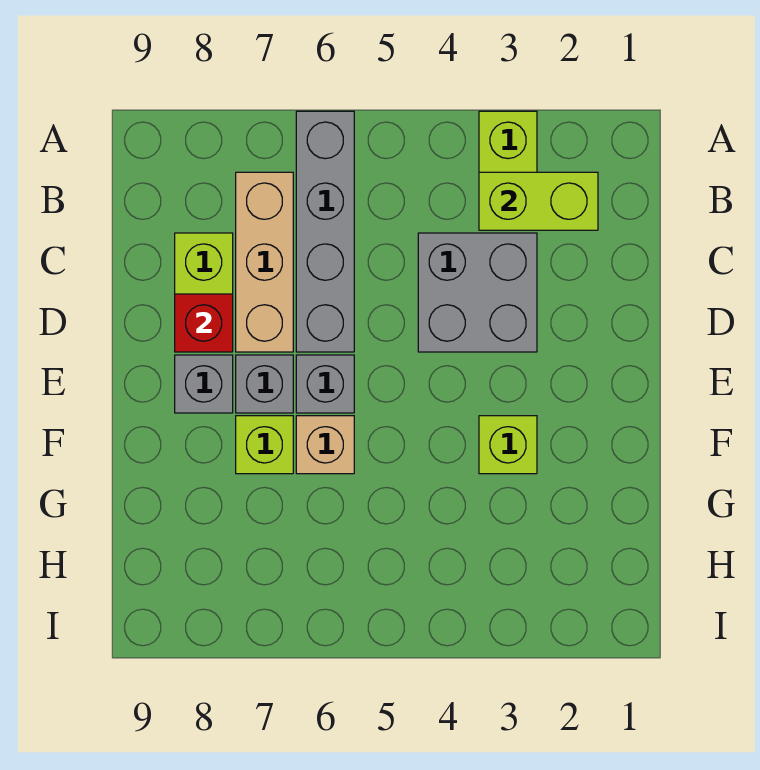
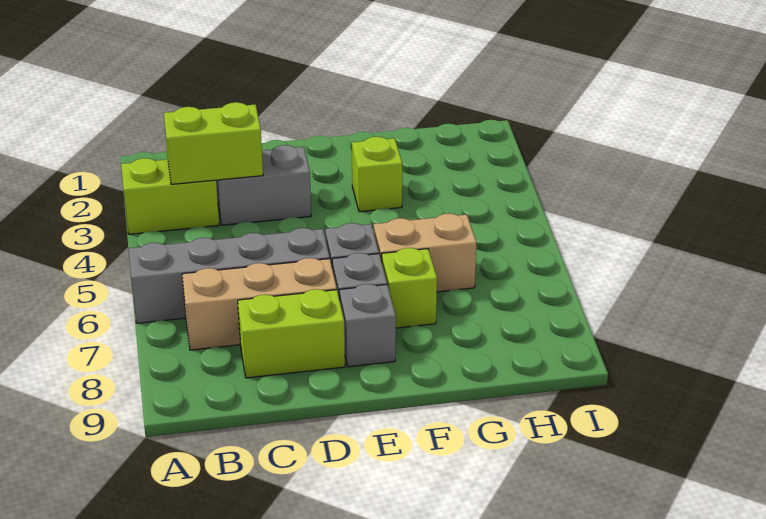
lime 1x2 brick [479,172,598,230] -> lime 1x2 brick turned to [164,102,263,184]
grey 2x2 brick [418,233,537,352] -> grey 1x2 brick [216,145,311,225]
red 1x1 brick [175,294,233,352] -> none
tan 1x1 brick [296,416,354,474] -> tan 1x2 brick [374,213,476,292]

